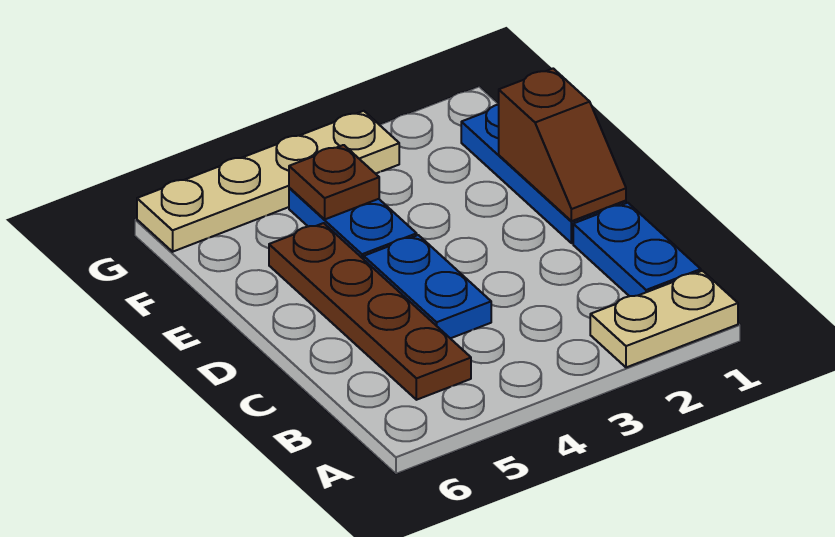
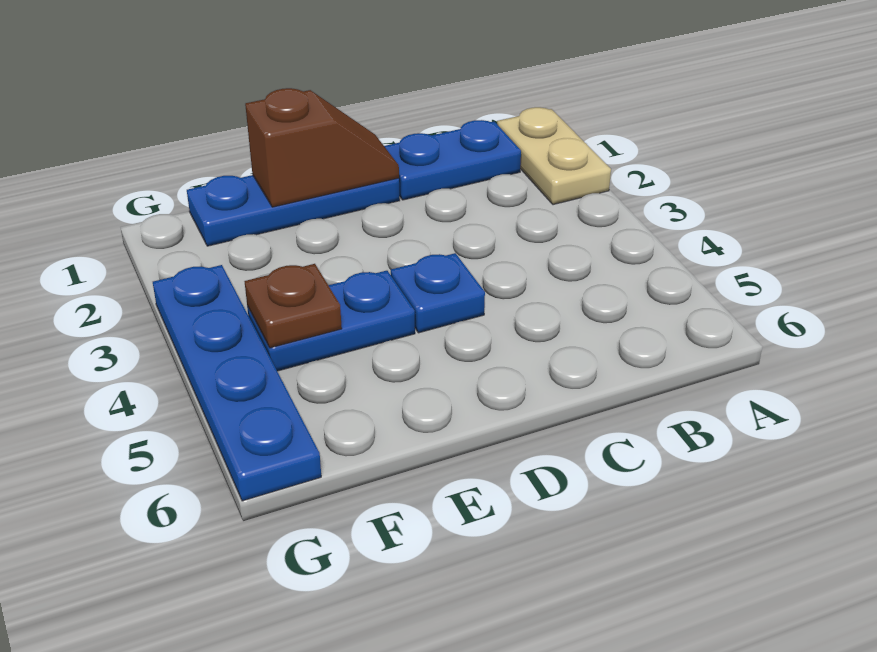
brown 1x4 plate [269,223,471,400] -> none
blue 1x2 plate [364,235,491,338] -> blue 1x1 plate [391,253,485,333]
tan 1x4 plate [137,111,399,252] -> blue 1x4 plate [153,265,321,501]

